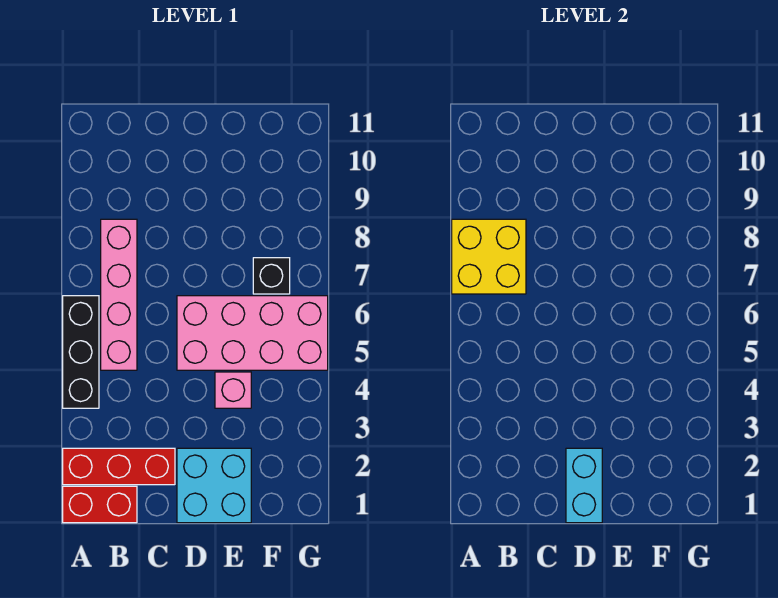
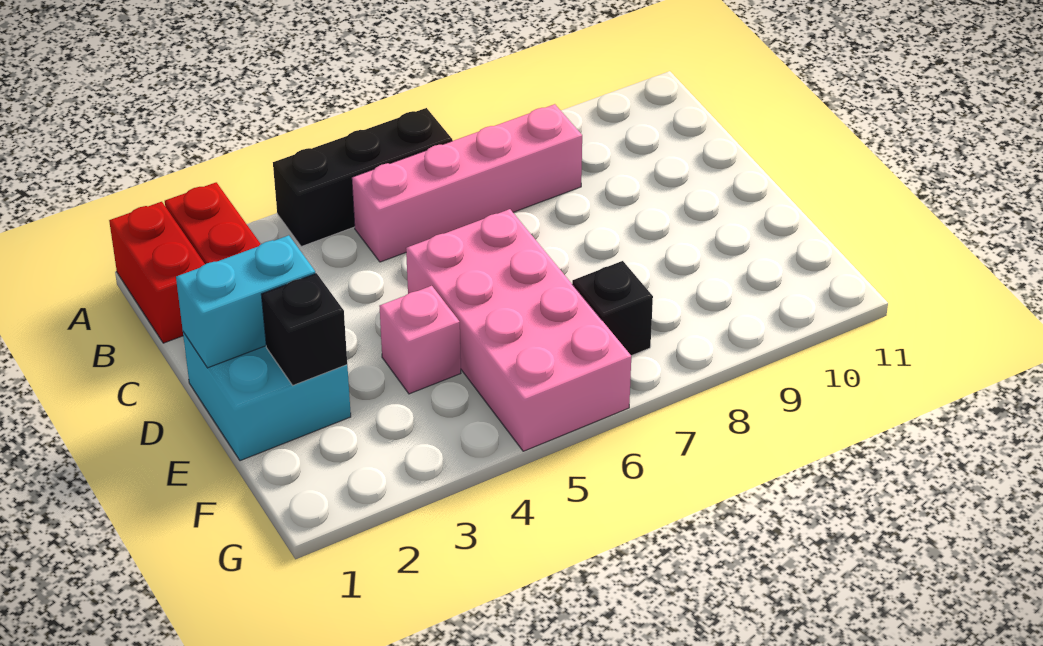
yellow 2x2 brick [452,219,526,294] -> none
none -> black 1x1 brick [261,273,347,385]

